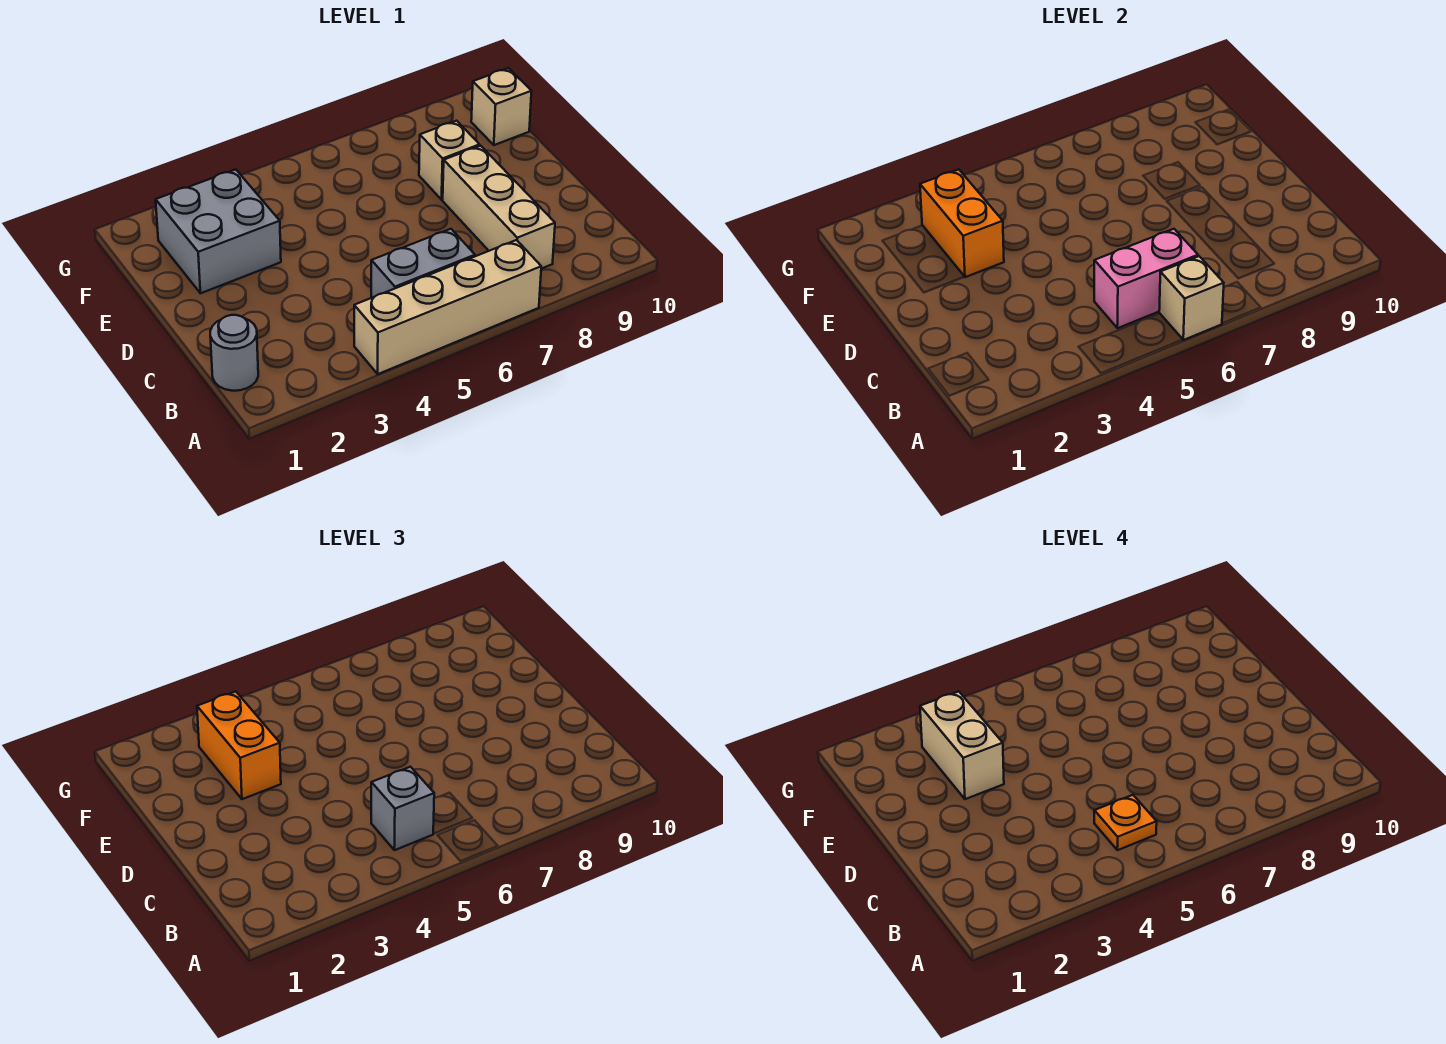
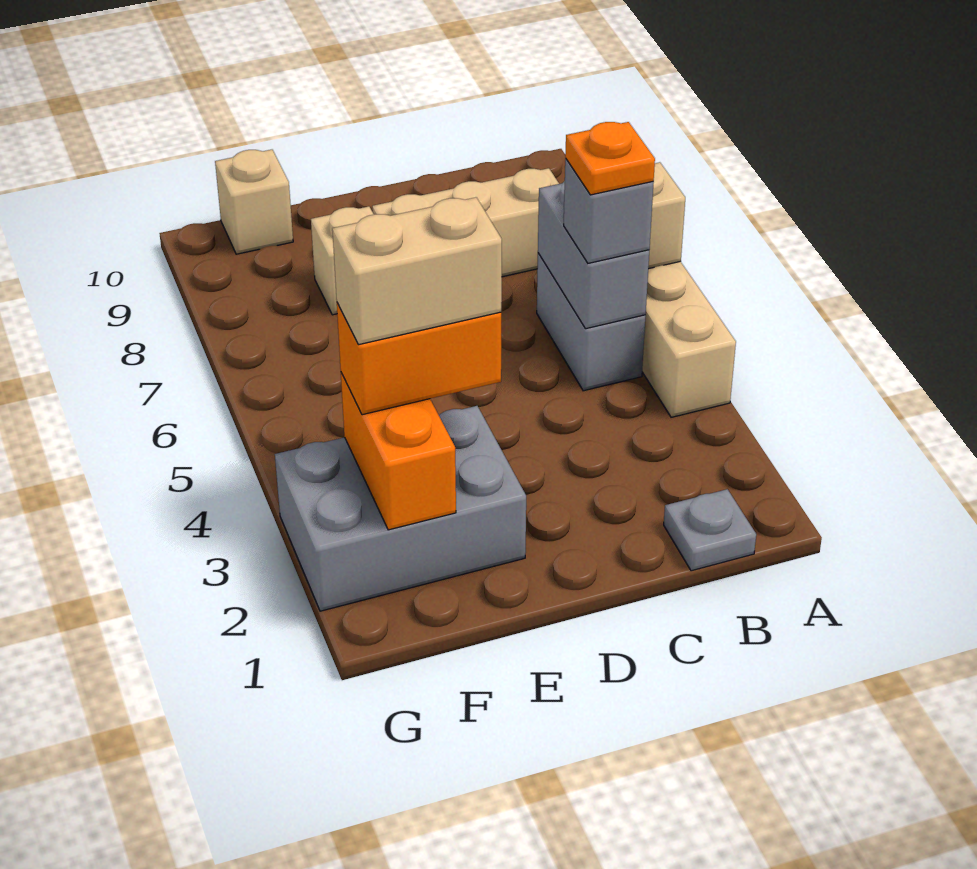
grey 1x1 round brick [210,315,258,391] -> grey 1x1 plate [664,489,756,571]
pink 1x2 brick [1094,229,1198,328] -> grey 1x2 brick [538,181,649,329]
grey 2x2 brick [156,169,281,293] -> grey 2x3 brick [275,406,526,611]
orange 1x2 brick [920,169,1004,277] -> orange 1x2 brick turned to [341,373,456,530]

